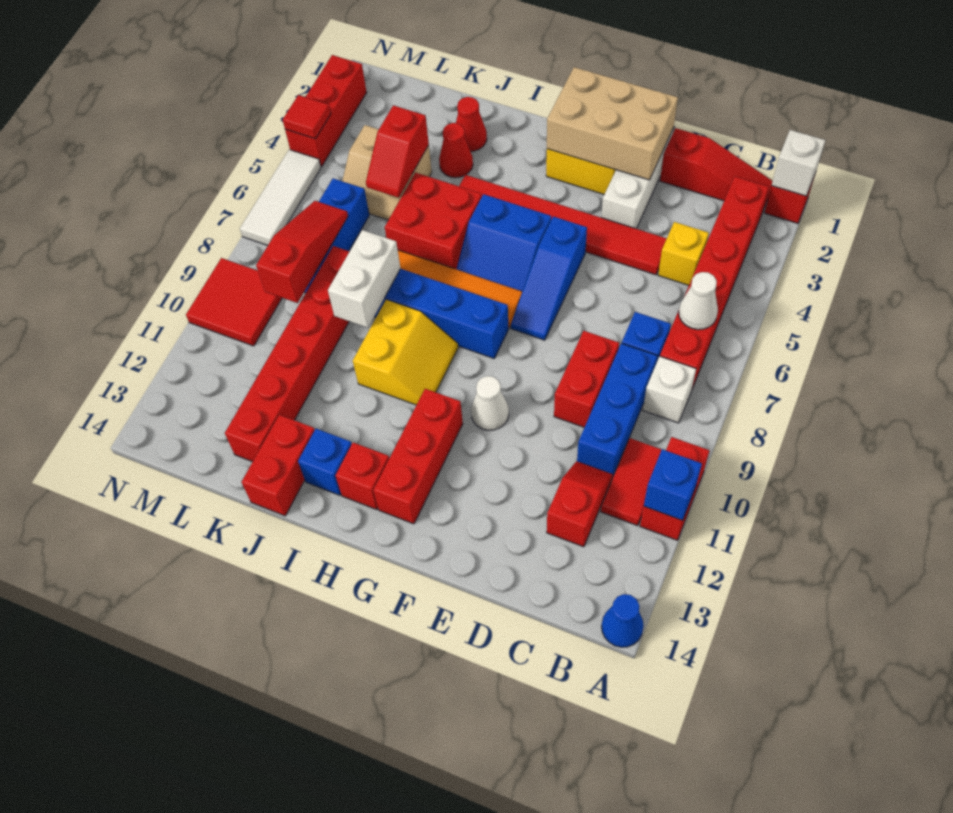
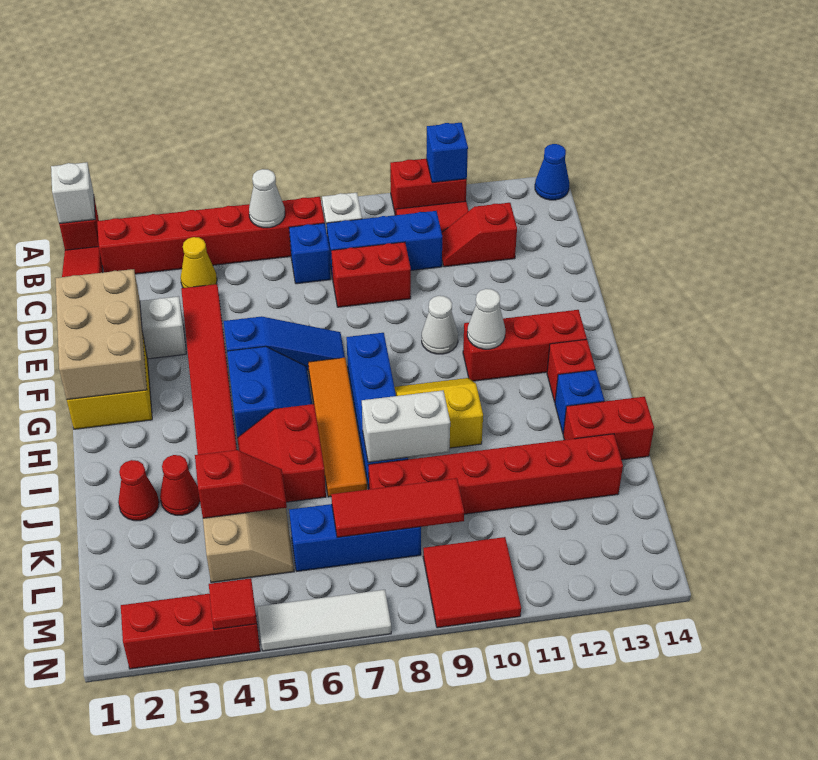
yellow 1x1 brick [658,222,709,285] -> yellow 1x1 cone [181,237,217,288]
none -> white 1x1 cone [467,289,505,349]
red 2x2 brick [385,173,482,269] -> red 2x2 slope [237,404,326,502]
red 1x3 slope [256,201,348,303] -> red 1x3 tile [331,478,464,538]

